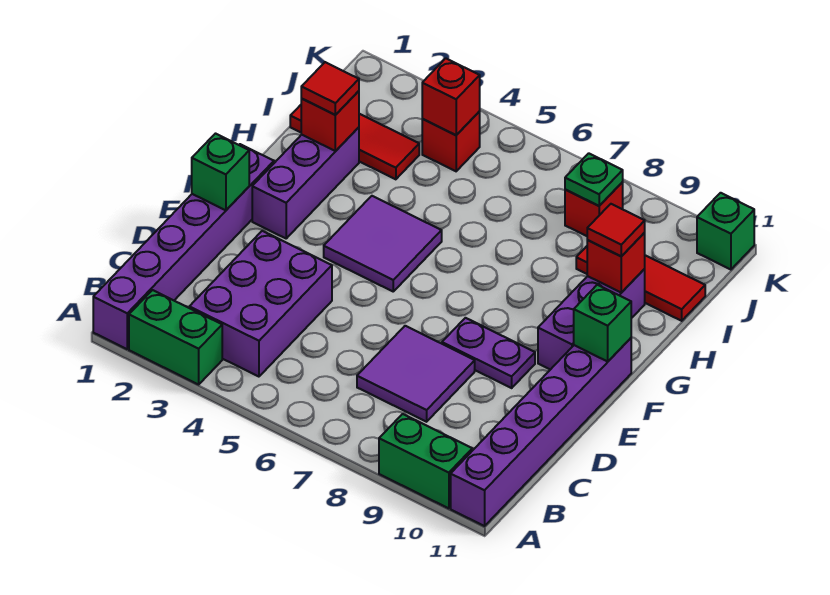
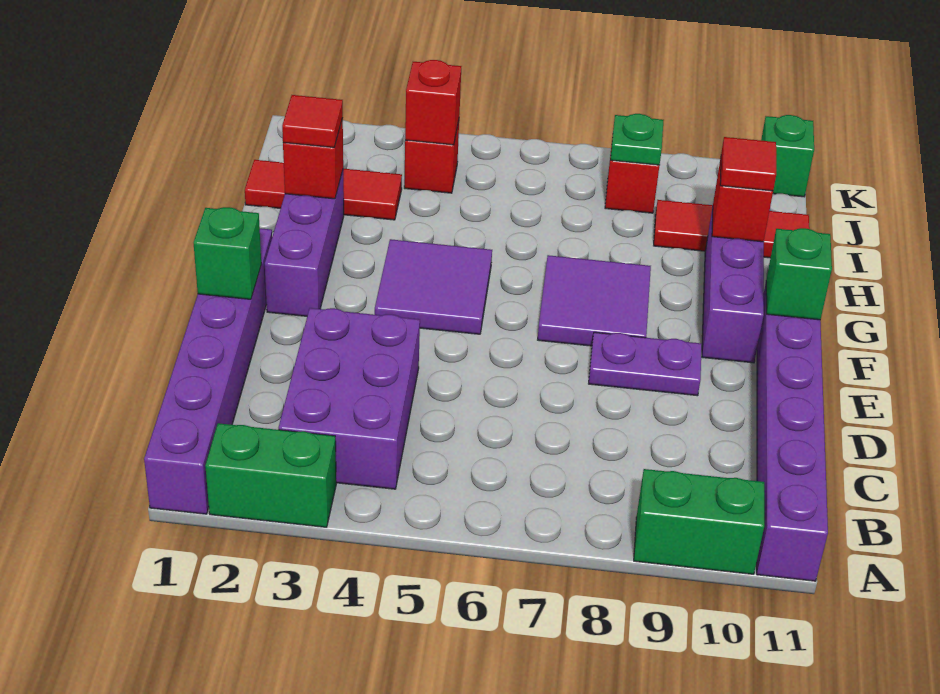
purple 2x2 tile [357,326,475,422] -> purple 2x2 tile moved to [538,255,651,346]

